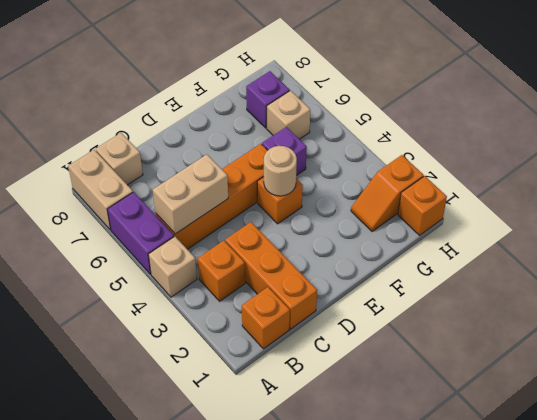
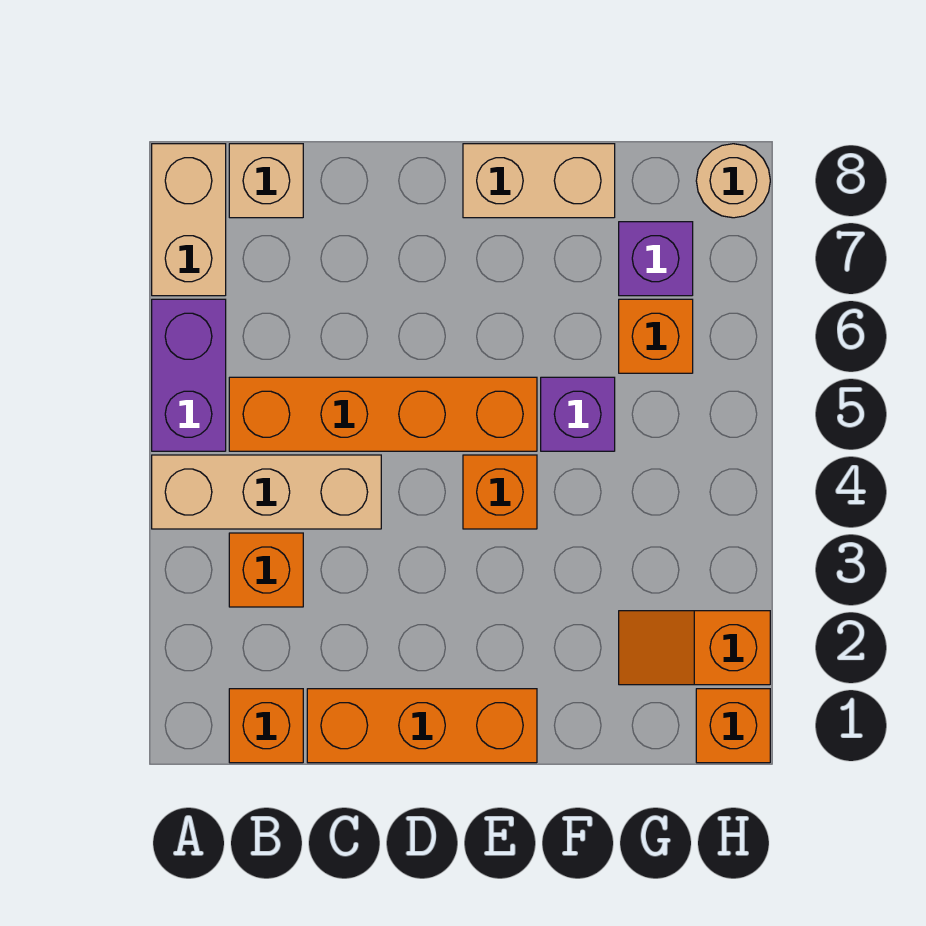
tan 1x1 brick [148,237,197,297] -> tan 1x3 brick [152,455,381,529]
tan 1x2 brick [153,154,228,234] -> tan 1x2 brick moved to [463,144,615,218]
orange 1x3 brick [225,222,317,329] -> orange 1x3 brick turned to [307,689,537,763]
tan 1x1 round brick [264,146,297,196] -> tan 1x1 round brick moved to [696,144,770,218]
tan 1x1 brick [267,91,310,139] -> orange 1x1 brick [619,299,693,373]

